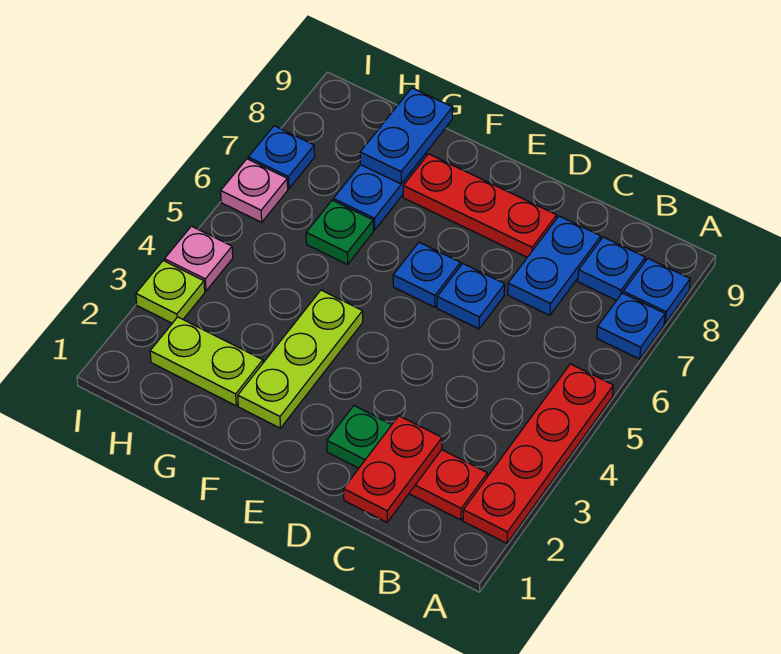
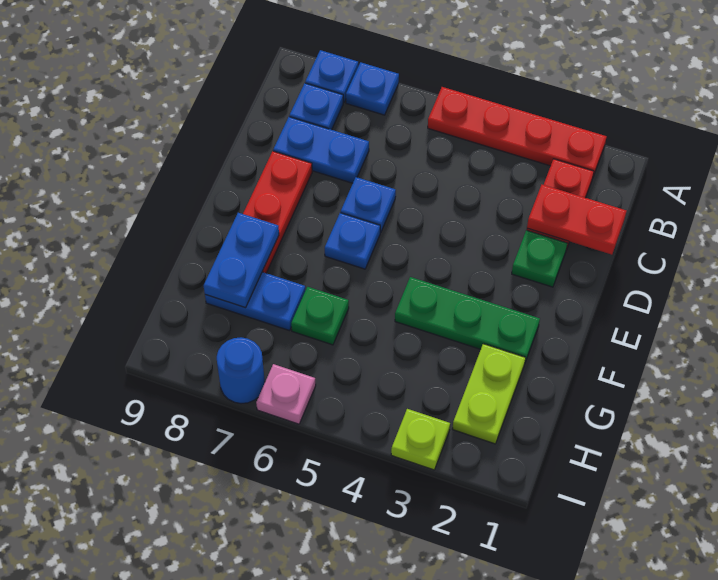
lime 1x3 plate [238,290,363,428] -> green 1x3 plate [395,277,540,362]
blue 1x2 plate [360,88,453,184] -> blue 1x2 plate turned to [204,213,279,308]
pink 1x1 plate [165,226,233,291] -> none
blue 1x1 plate [248,126,315,189] -> blue 1x1 round brick [217,337,265,404]

